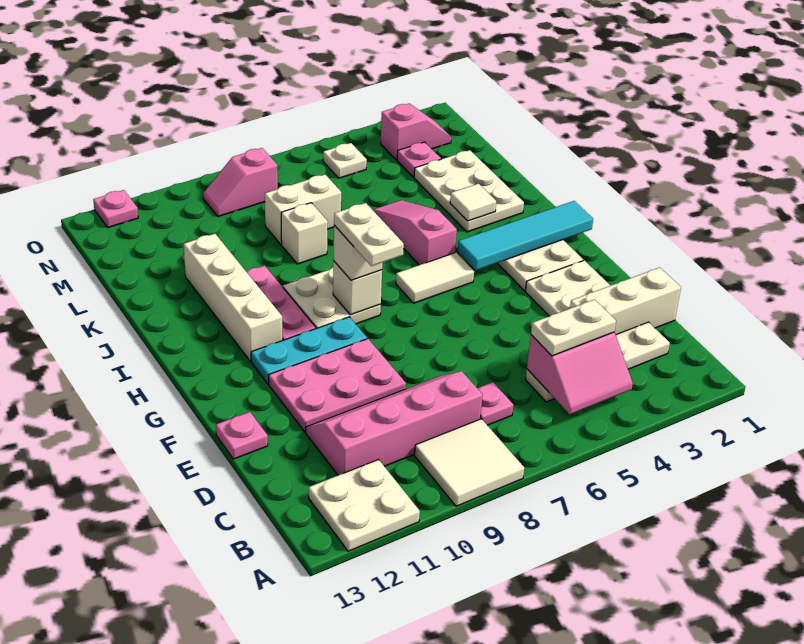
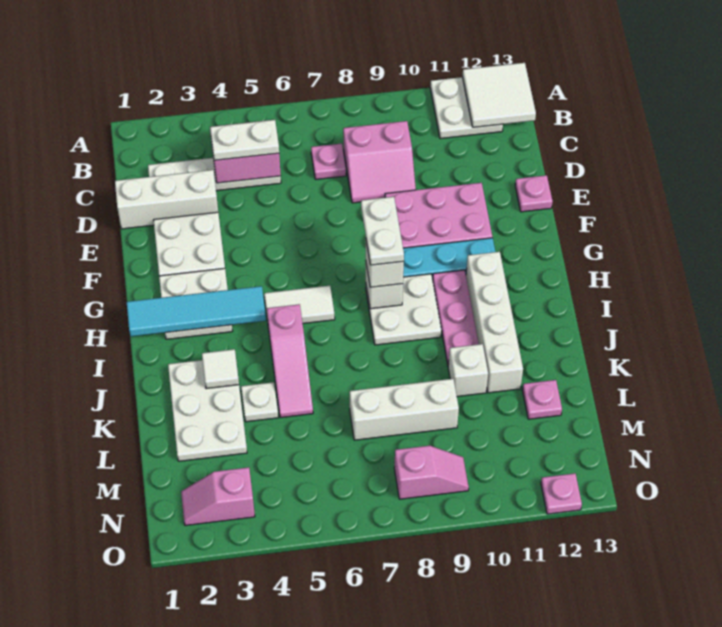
white 2x2 tile [415,419,524,506] -> white 2x2 tile moved to [462,63,536,127]
pink 2x4 slope [306,371,483,475] -> pink 2x2 slope [343,121,416,203]
white 1x1 brick [281,203,328,264] -> white 1x1 brick moved to [448,344,488,396]
white 1x2 brick [265,174,341,244] -> white 1x3 brick [350,379,459,440]
pink 1x1 plate [397,142,441,177] -> pink 1x1 plate moved to [522,380,562,419]
white 1x1 plate [323,143,367,178] -> white 1x1 plate moved to [241,382,278,422]

